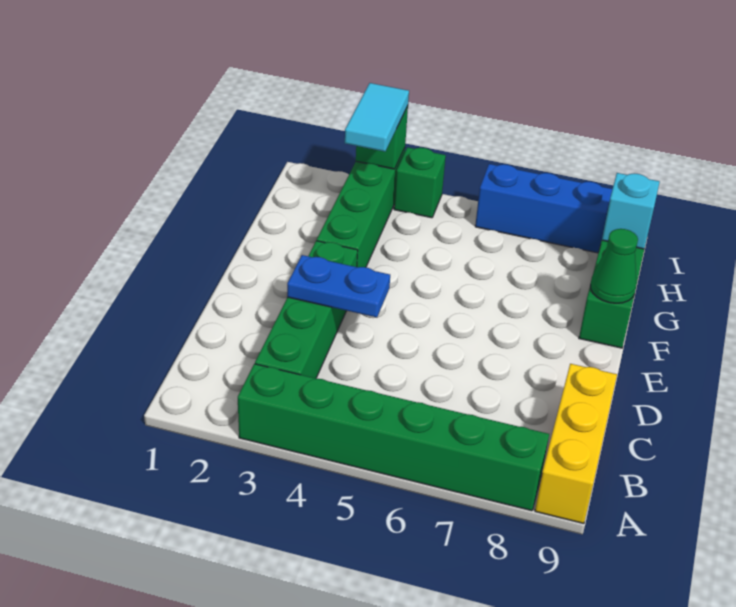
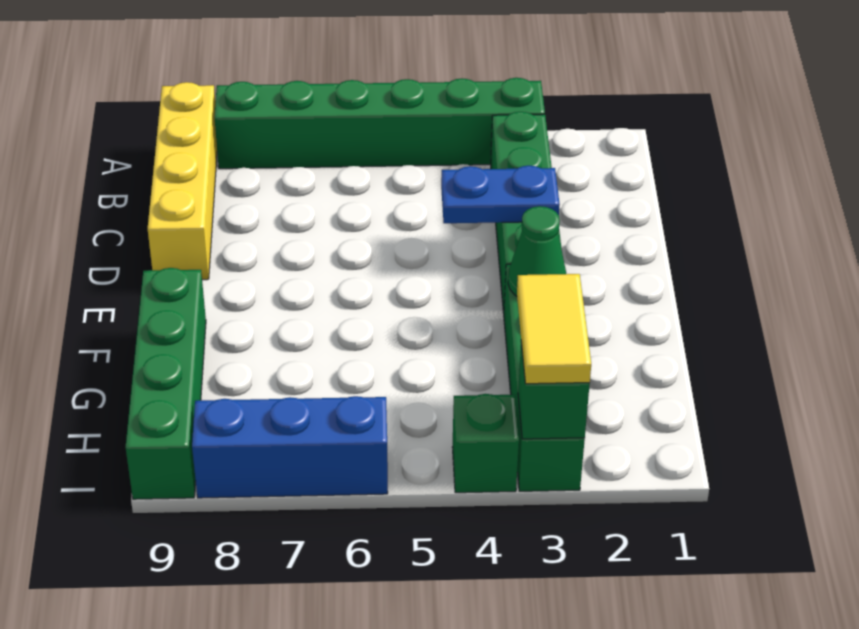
yellow 1x3 brick [535,364,617,524] -> yellow 1x4 brick [148,82,217,280]
green 1x1 cone [591,229,638,303] -> green 1x1 cone moved to [508,206,566,296]
cyan 1x2 tile [345,83,409,152] -> yellow 1x2 tile [517,274,591,384]
cyan 1x1 brick [602,173,660,249] -> none

